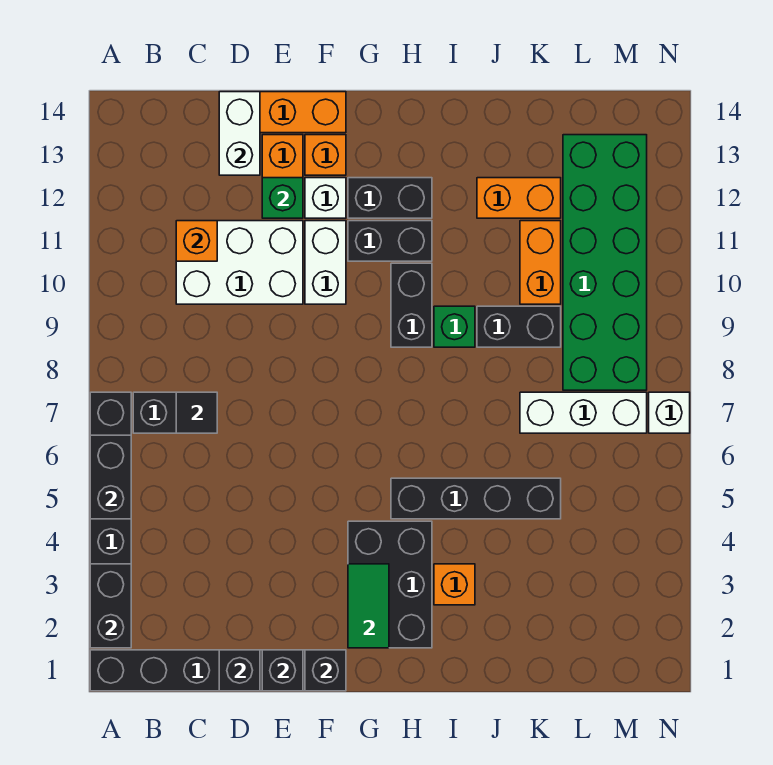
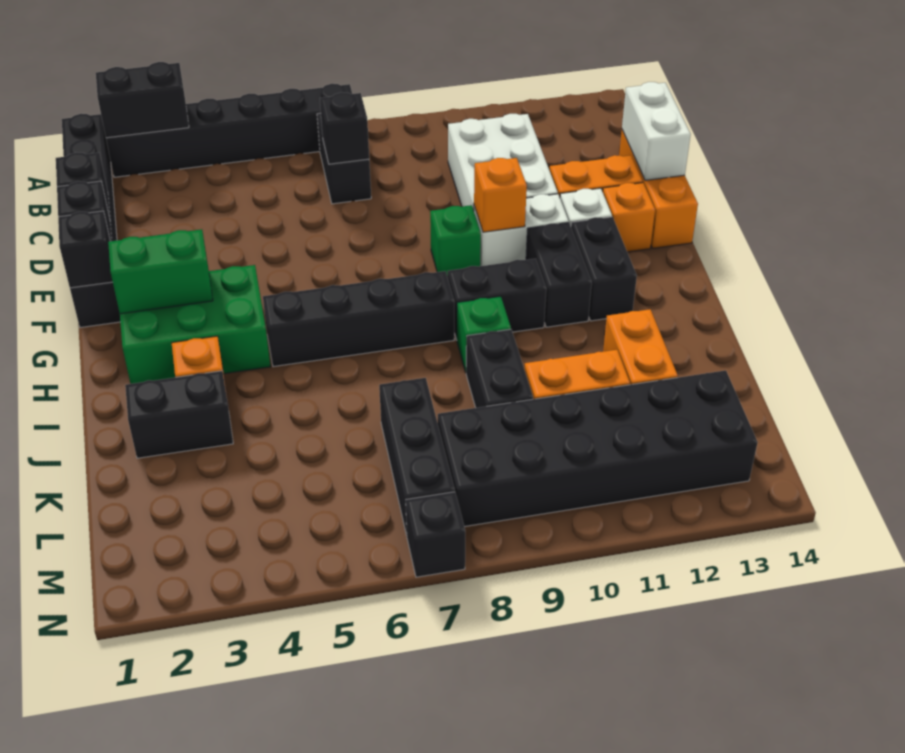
black 1x2 brick [90,435,131,519] -> black 1x2 brick moved to [125,371,233,458]
black 1x1 tile [176,392,217,433] -> black 1x1 brick [320,92,369,164]
orange 1x1 brick [176,221,217,261] -> orange 1x1 brick moved to [474,158,527,232]
white 1x2 brick [219,92,260,175] -> white 1x2 brick turned to [622,82,691,180]
green 1x1 brick [262,178,303,218] -> green 1x1 brick moved to [430,205,481,277]
black 2x3 brick [348,521,432,648] -> green 2x3 brick [120,265,271,384]
green 1x2 tile [348,564,389,648] -> green 1x2 brick [108,229,213,314]
black 1x4 brick [391,478,561,519] -> black 1x4 brick turned to [263,271,454,367]
white 1x3 brick [520,392,647,433] -> black 1x3 brick [379,378,455,535]
green 2x6 brick [563,135,647,390] -> black 2x6 brick [438,370,758,527]
white 1x1 brick [649,392,690,433] -> black 1x1 brick [406,492,465,577]

